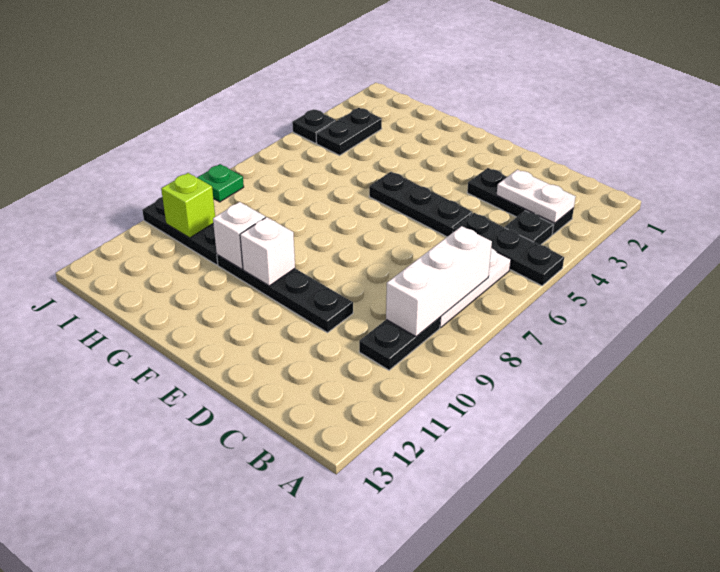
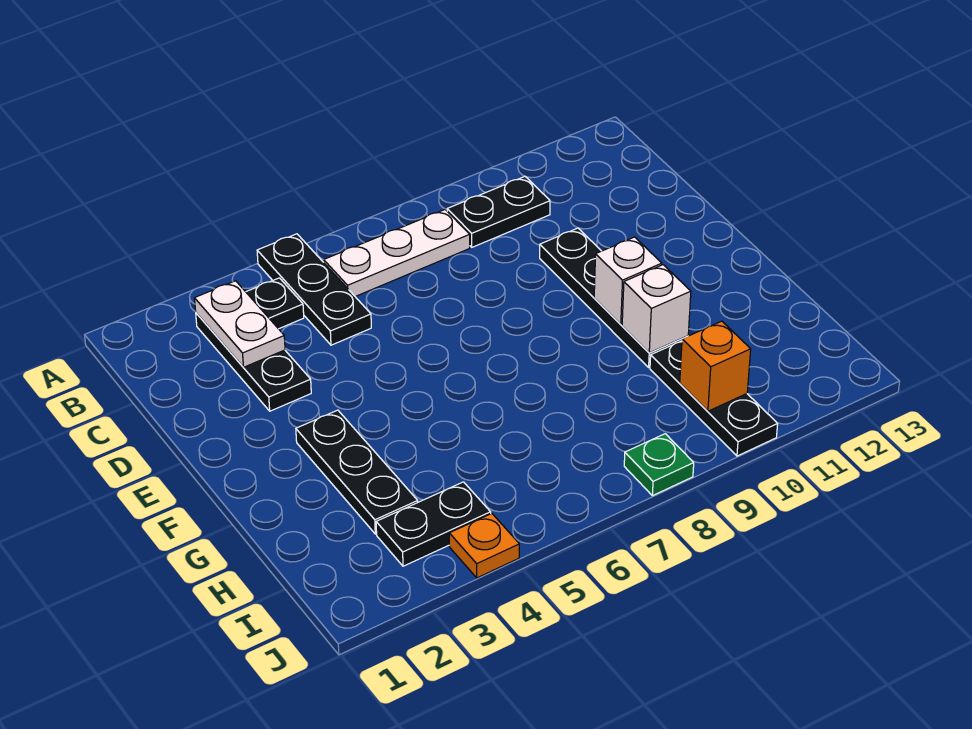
white 1x3 brick [386,226,492,337] -> none
black 1x3 plate [369,172,473,237] -> black 1x3 plate moved to [296,410,418,534]
lime 1x1 brick [161,173,215,238] -> orange 1x1 brick [680,321,751,411]
black 1x1 plate [292,109,336,143] -> orange 1x1 plate [449,513,519,578]

